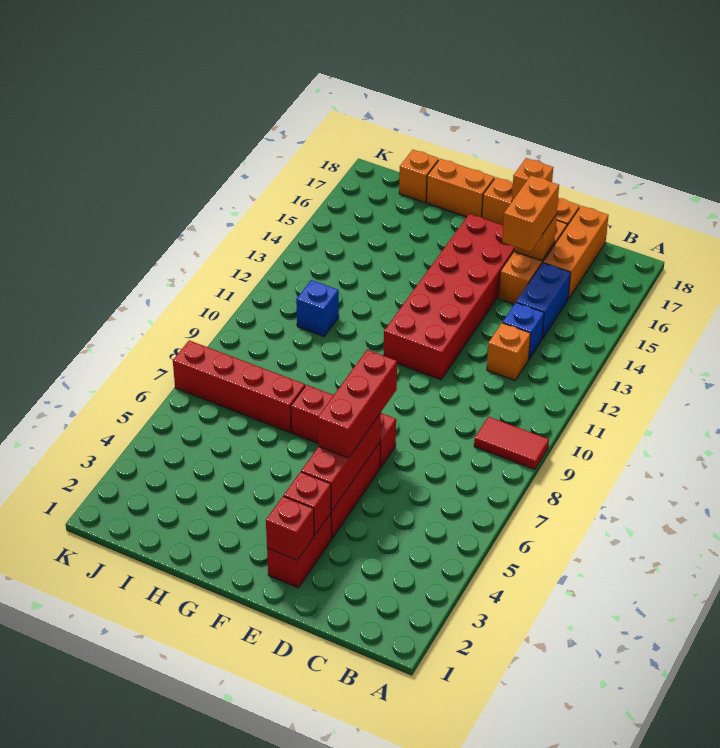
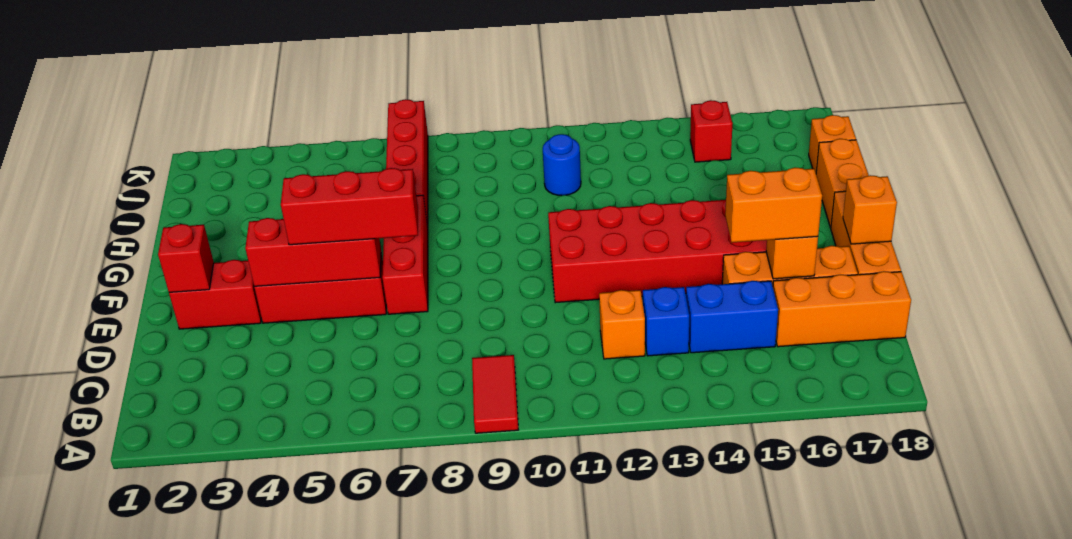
red 1x1 brick [284,472,331,535] -> red 1x1 brick moved to [690,100,733,162]
blue 1x1 brick [296,280,339,336] -> blue 1x1 round brick [543,134,581,196]

